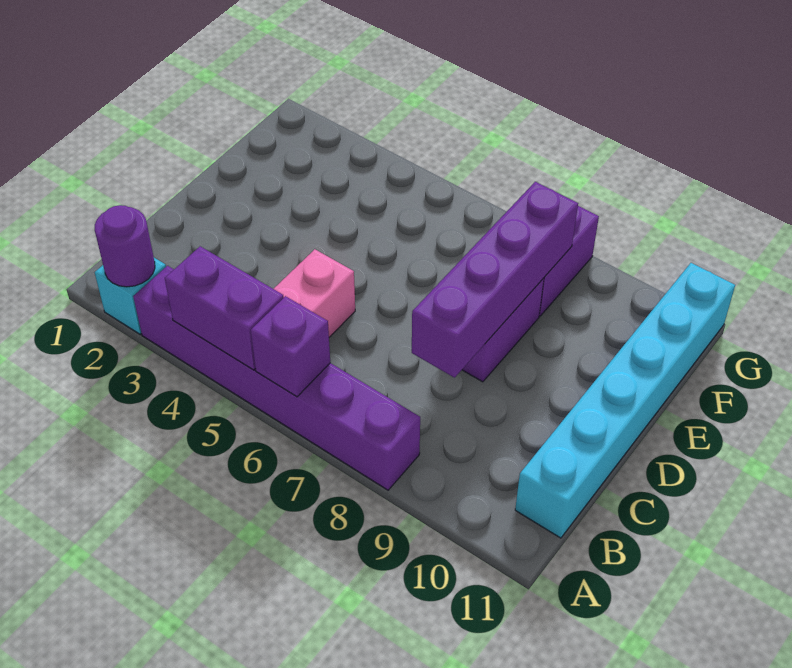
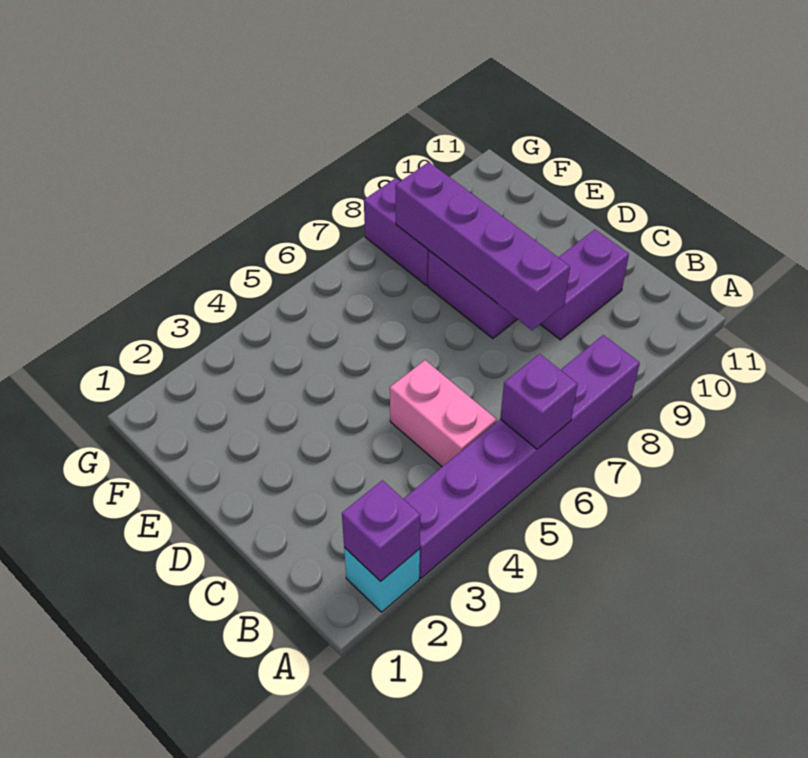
purple 1x1 round brick [95,205,155,287] -> purple 1x1 brick [342,480,420,581]
purple 1x2 brick [165,246,284,370] -> purple 1x2 brick moved to [540,230,629,340]
cyan 1x6 brick [515,263,735,538] -> none

